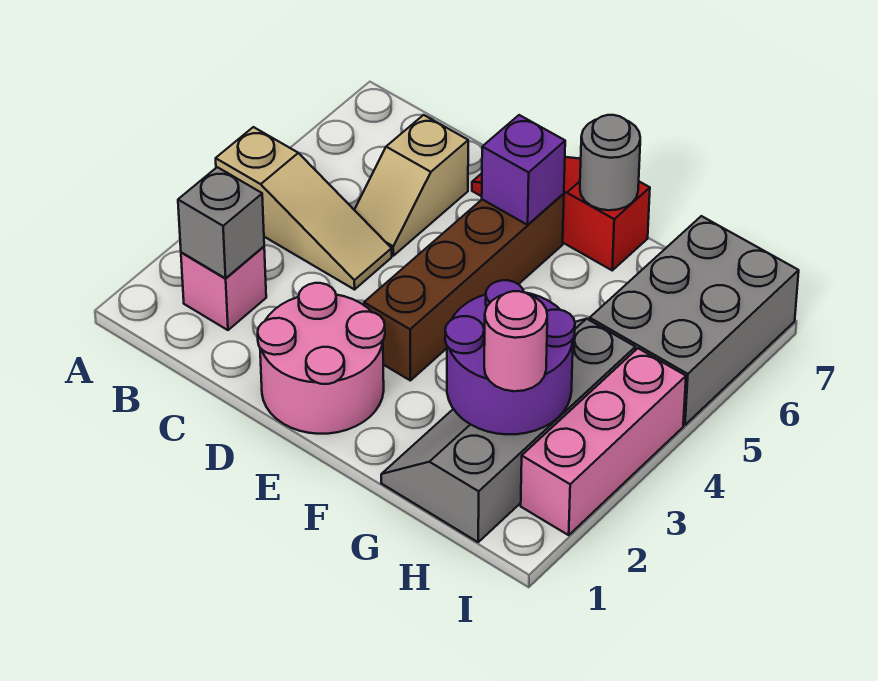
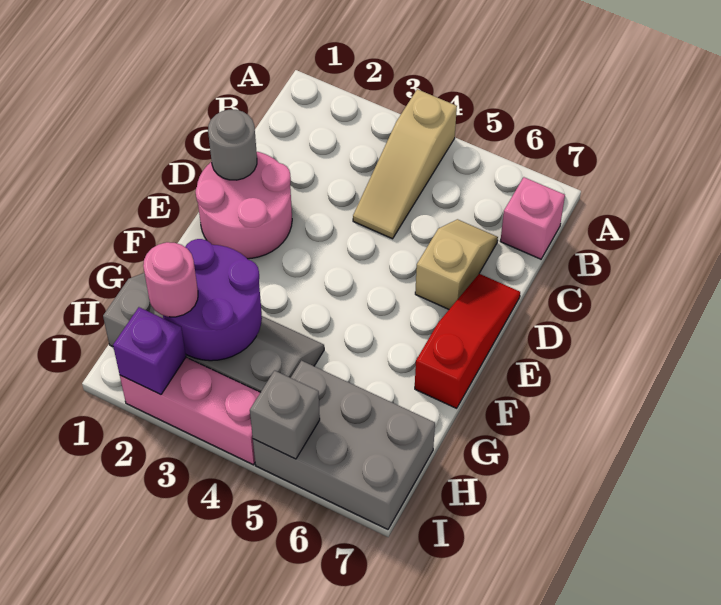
pink 1x1 brick [181,247,266,330] -> pink 1x1 brick moved to [500,177,565,259]
grey 1x1 brick [178,167,264,278] -> grey 1x1 brick moved to [250,371,320,459]
tan 1x2 slope [355,115,468,256] -> tan 1x2 slope turned to [415,219,498,309]
brown 1x4 brick [364,194,564,380] -> none
purple 1x1 brick [482,115,565,225] -> purple 1x1 brick moved to [113,307,186,395]
grey 1x1 round brick [580,115,640,210] -> grey 1x1 round brick moved to [208,110,257,180]

